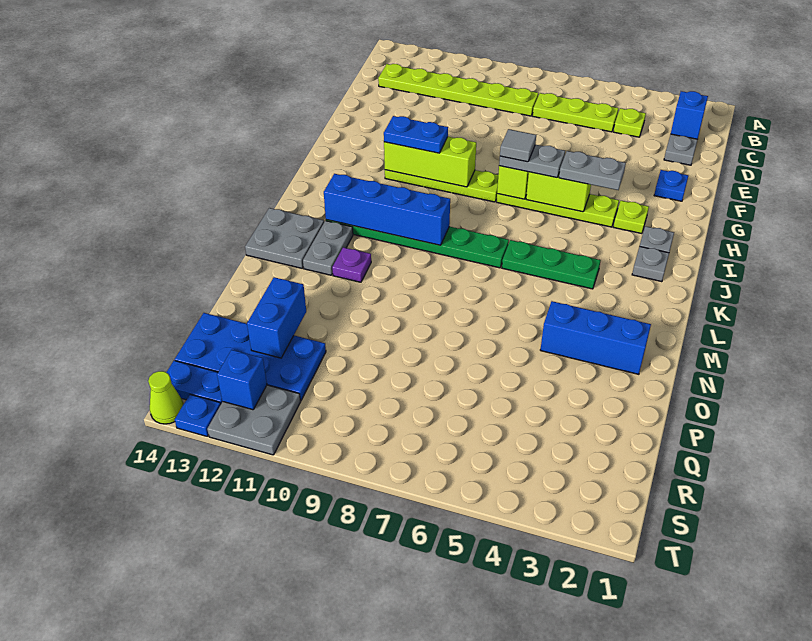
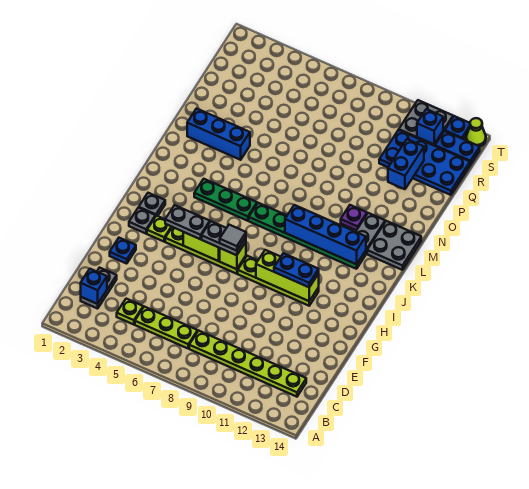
grey 1x1 plate [632,246,669,282] -> grey 1x1 plate moved to [129,208,155,234]

